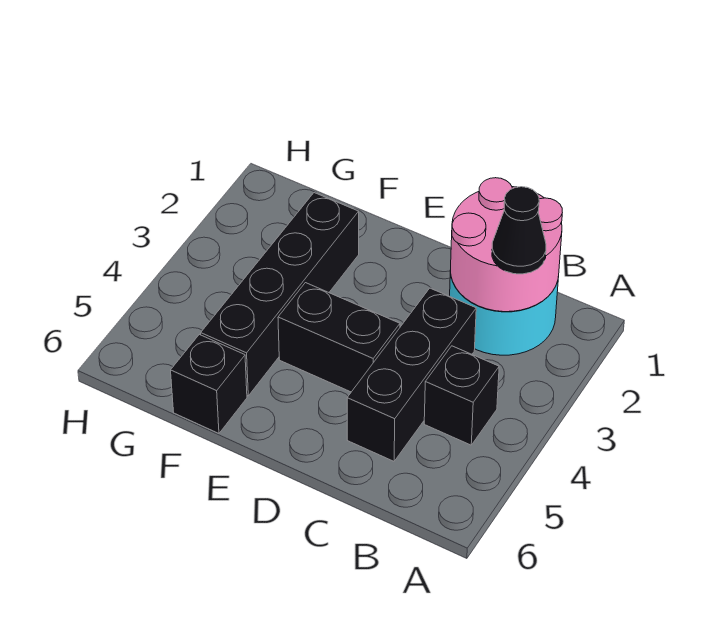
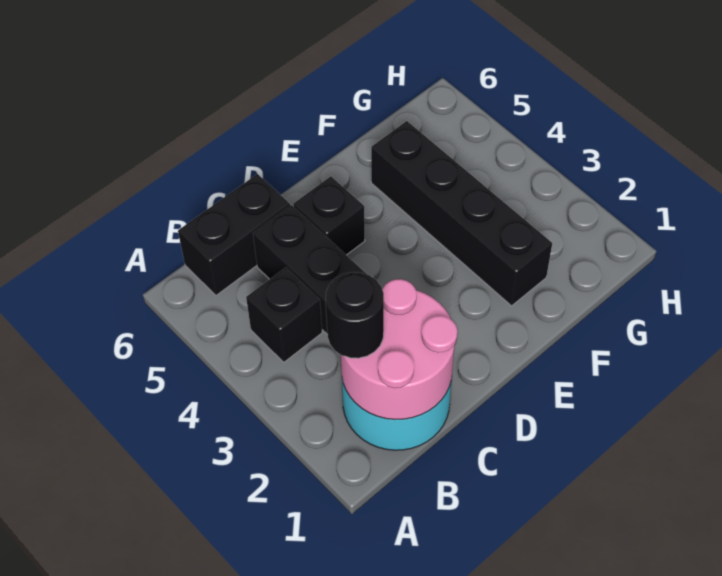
black 1x1 cone [492,187,546,274] -> black 1x1 round brick [325,272,384,358]
black 1x2 brick [278,283,400,392] -> black 1x2 brick moved to [178,174,290,295]
black 1x1 brick [171,334,247,433] -> black 1x1 brick moved to [293,176,365,255]

